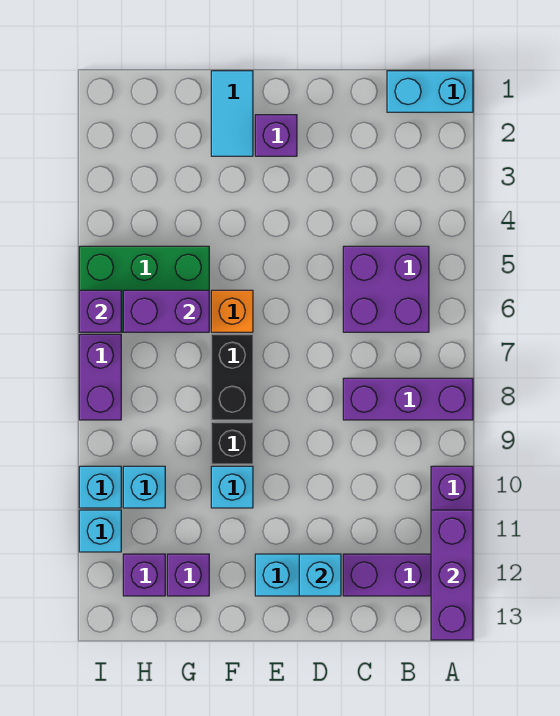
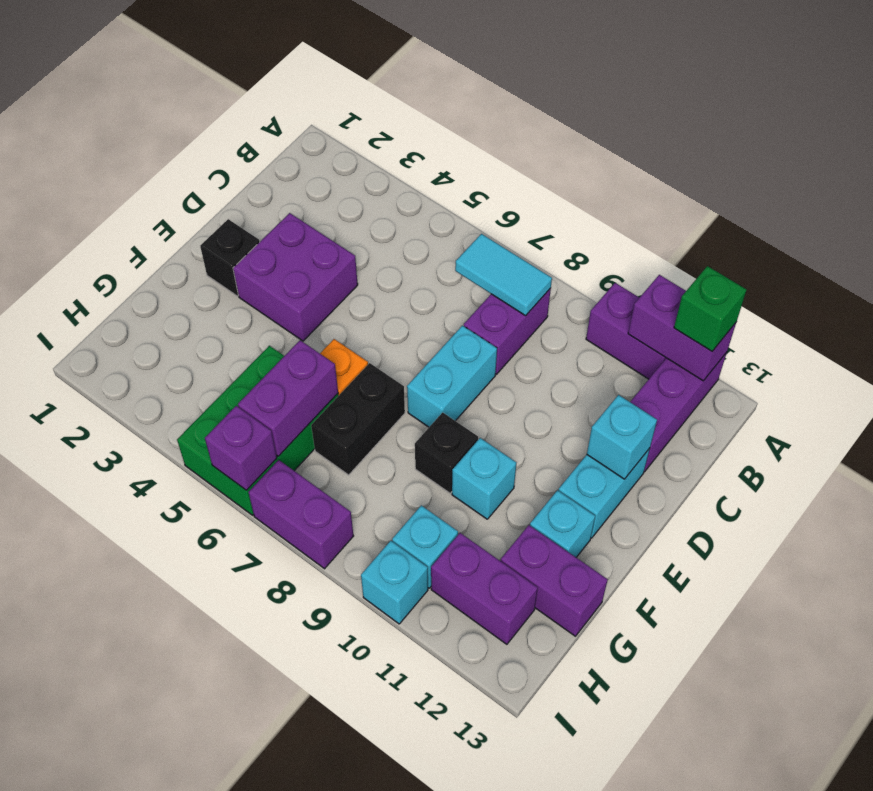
cyan 1x2 brick [387,71,473,112] -> cyan 1x2 brick moved to [407,326,497,427]
purple 1x3 brick [343,378,473,420] -> purple 1x2 brick [464,288,551,374]
purple 1x3 brick [431,510,473,640] -> purple 1x2 brick [628,275,736,381]
none -> green 1x1 brick [674,266,747,351]
purple 2x2 brick [343,246,429,332] -> purple 2x2 brick moved to [233,213,358,341]
purple 1x1 brick [255,115,297,156] -> black 1x1 brick [200,219,260,296]
cyan 1x2 tile [211,71,253,156] -> cyan 1x2 tile moved to [455,234,552,316]
black 1x2 brick [211,334,253,420] -> black 1x2 brick turned to [311,363,405,475]
purple 1x1 brick [167,554,209,596] -> purple 1x2 brick [501,525,608,636]
purple 1x1 brick [123,554,165,596] -> purple 1x2 brick [431,533,538,644]
cyan 1x1 brick [79,510,121,552] -> cyan 1x1 brick moved to [530,490,595,557]

